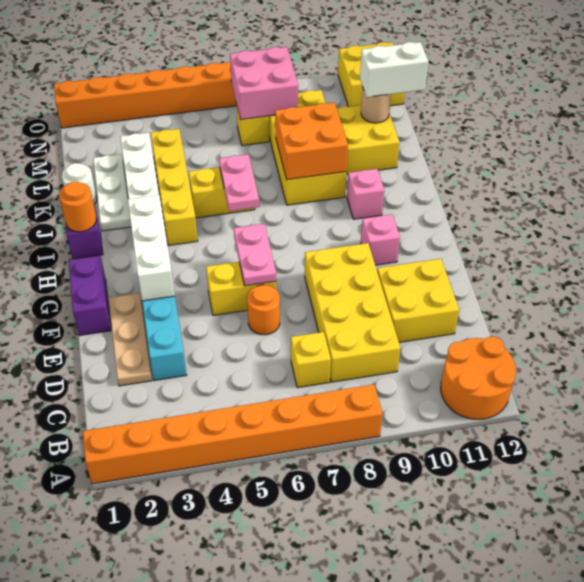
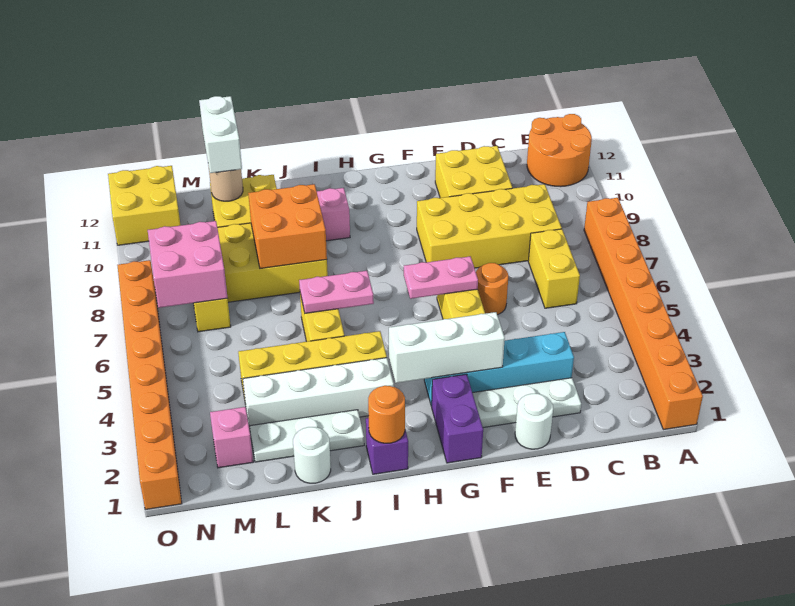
yellow 1x1 brick [291,332,331,388] -> yellow 1x2 brick [528,229,580,308]
tan 1x3 plate [109,293,152,386] -> white 1x3 plate [473,378,581,428]
none -> white 1x1 round brick [515,394,553,449]
purple 1x2 brick [69,256,111,336] -> purple 1x2 brick turned to [432,374,483,463]
pink 1x1 brick [361,214,400,265] -> pink 1x1 brick moved to [210,407,253,468]

